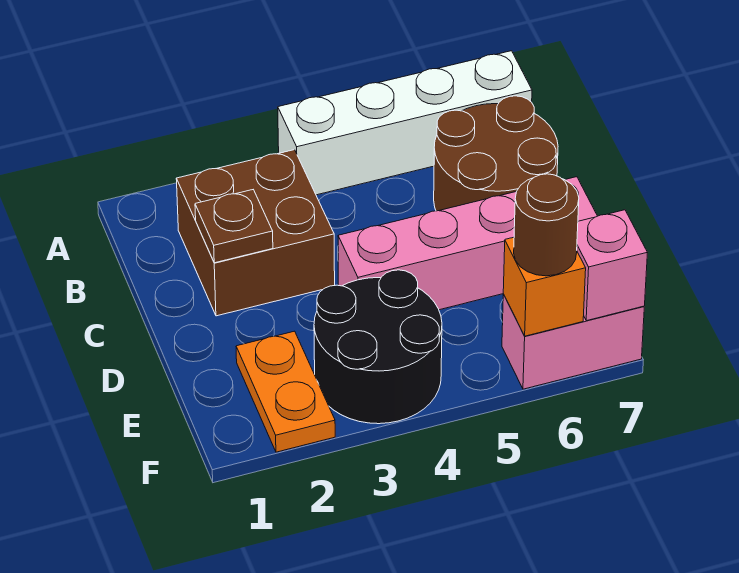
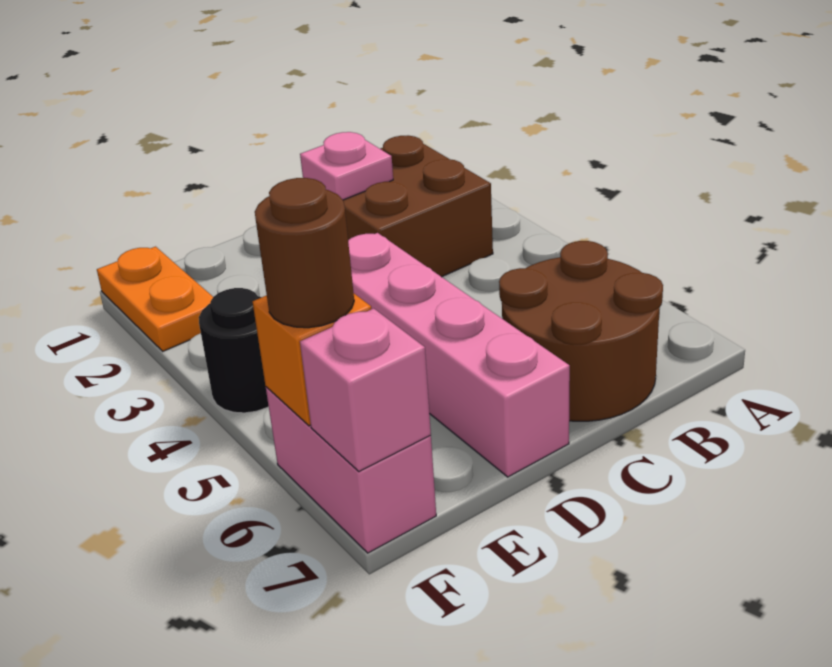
white 1x4 brick [278,51,532,195] -> none
brown 1x1 plate [195,190,273,263] -> pink 1x1 plate [300,132,393,200]
orange 1x2 plate [236,331,335,452] -> orange 1x2 plate turned to [97,247,213,351]
black 2x2 round brick [314,270,442,424] -> black 1x1 round brick [199,288,269,413]

